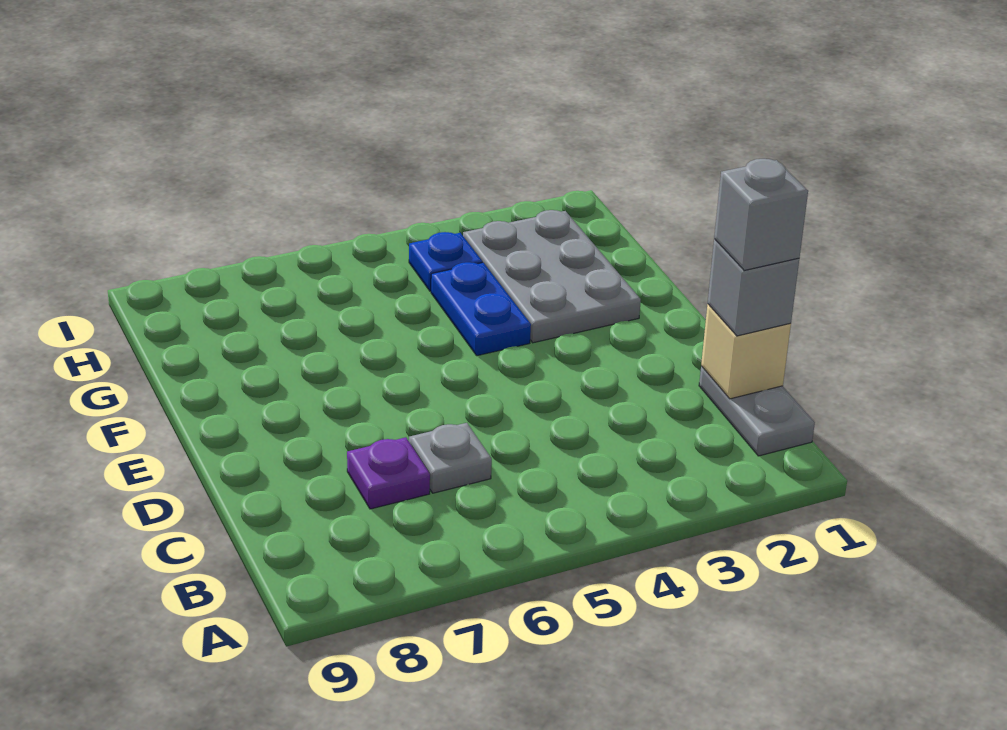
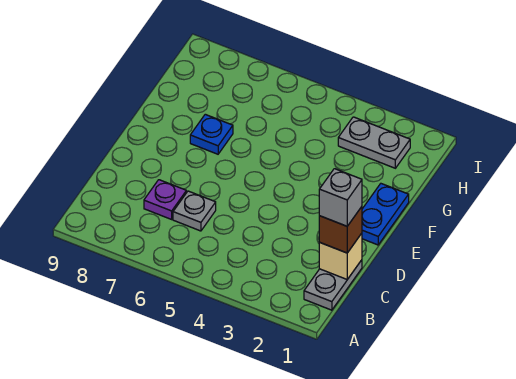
grey 1x1 brick [708,239,799,336] -> brown 1x1 brick [319,207,362,253]
grey 2x3 plate [463,210,641,343] -> grey 1x2 plate [338,117,410,168]
blue 1x2 plate [431,262,531,356] -> blue 1x2 plate moved to [362,184,409,245]
blue 1x1 plate [409,232,482,291] -> blue 1x1 plate moved to [190,114,233,154]

